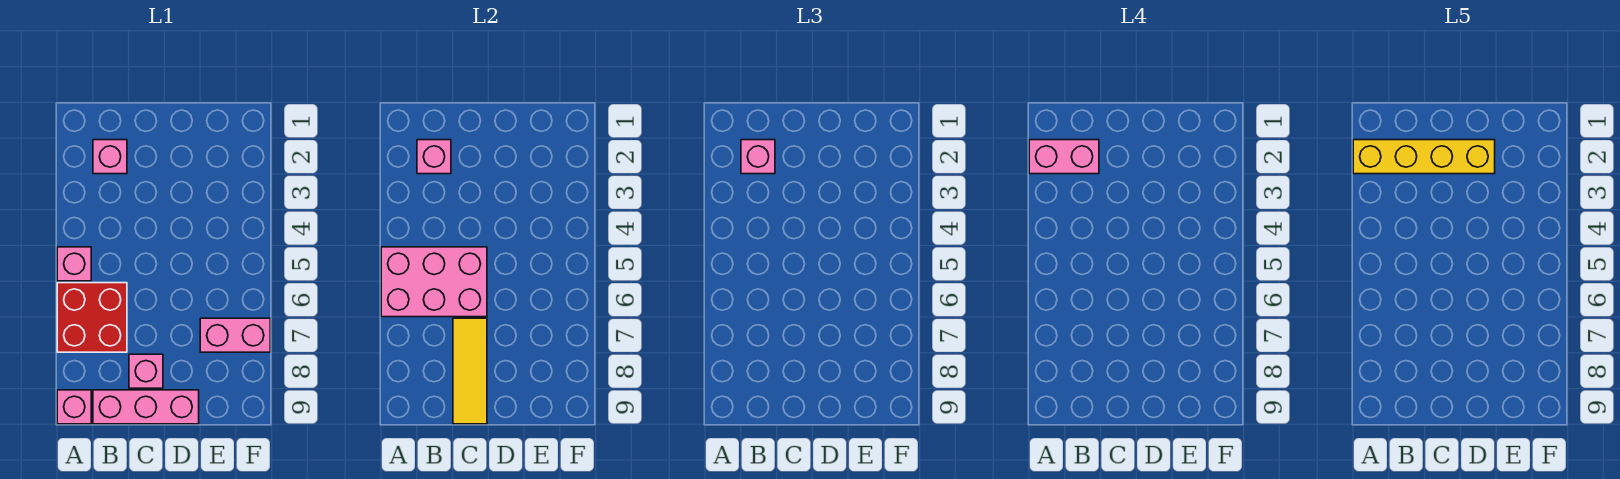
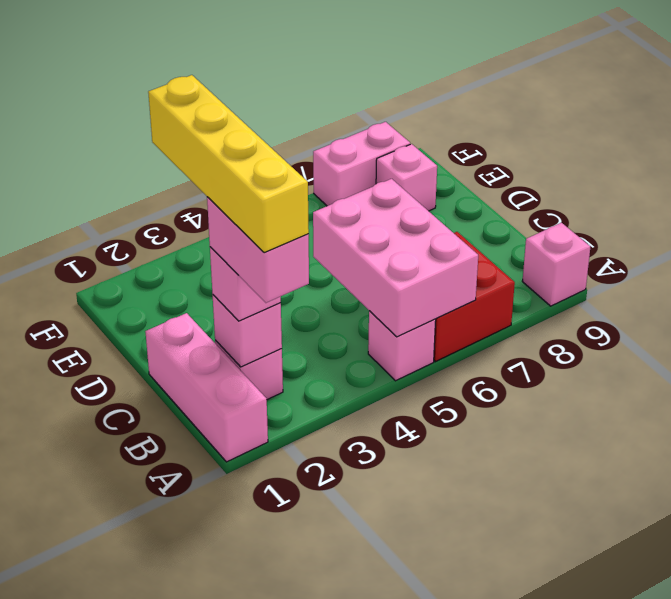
pink 1x3 brick [93,390,199,424] -> pink 1x3 brick moved to [145,313,268,462]
yellow 1x3 tile [453,318,487,424] -> none
pink 1x1 brick [129,354,163,388] -> pink 1x1 brick moved to [376,144,437,211]
pink 1x2 brick [200,318,270,352] -> pink 1x2 brick turned to [313,122,410,206]

